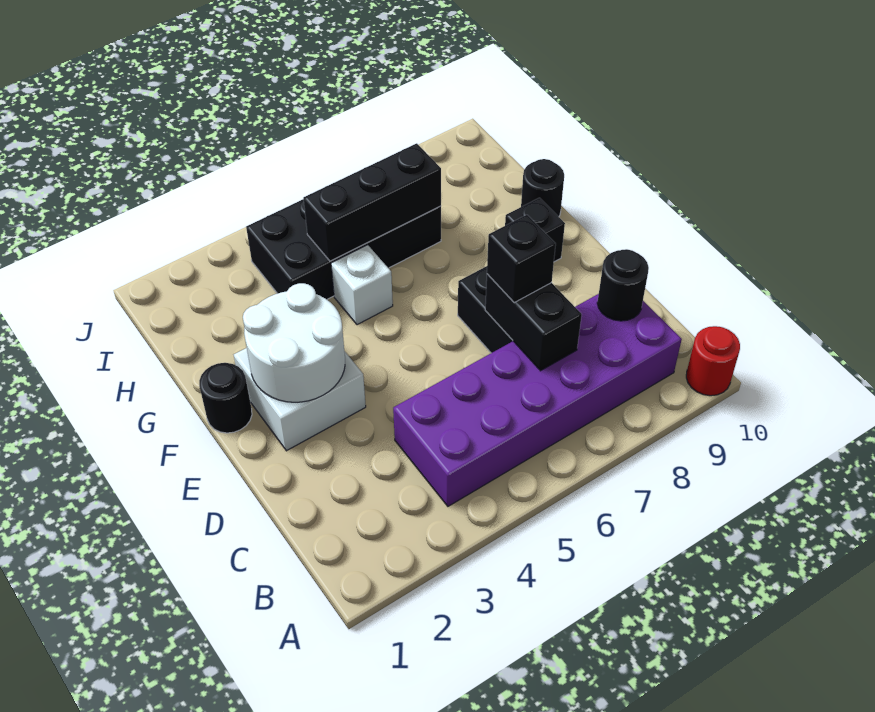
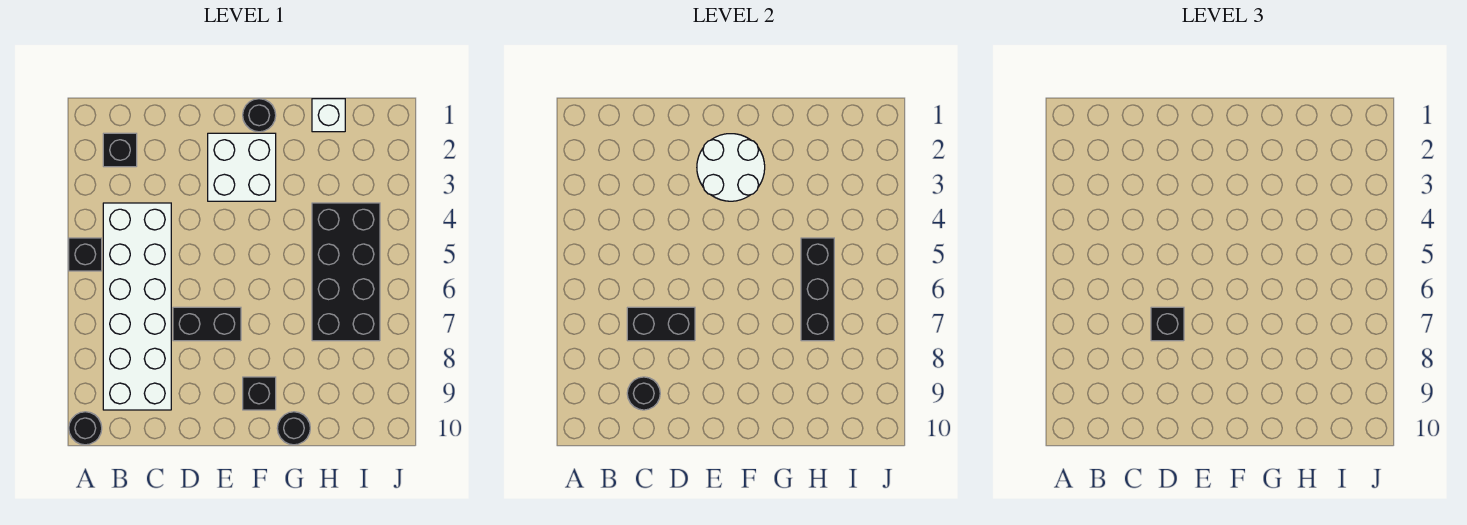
none -> black 1x1 brick [69,238,102,271]
red 1x1 round brick [686,326,740,396] -> black 1x1 round brick [69,412,102,445]
none -> black 1x1 brick [103,133,137,167]
purple 2x6 brick [393,294,682,506] -> white 2x6 brick [103,203,171,410]
white 1x1 brick [331,245,393,325] -> white 1x1 brick moved to [312,99,345,132]

